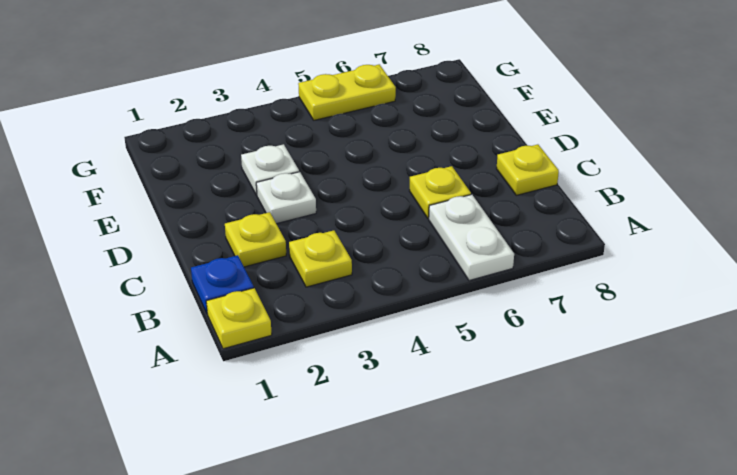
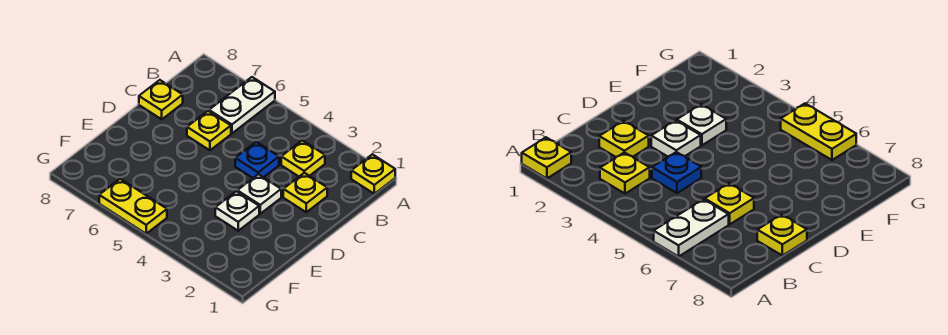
blue 1x1 plate [191,255,254,313] -> blue 1x1 plate moved to [235,142,279,178]

